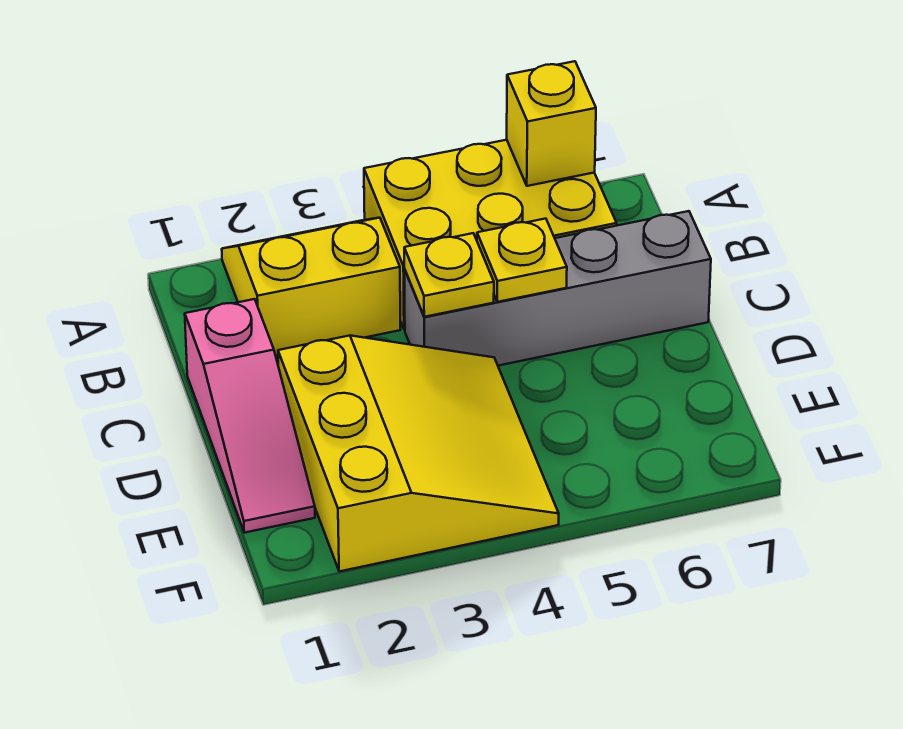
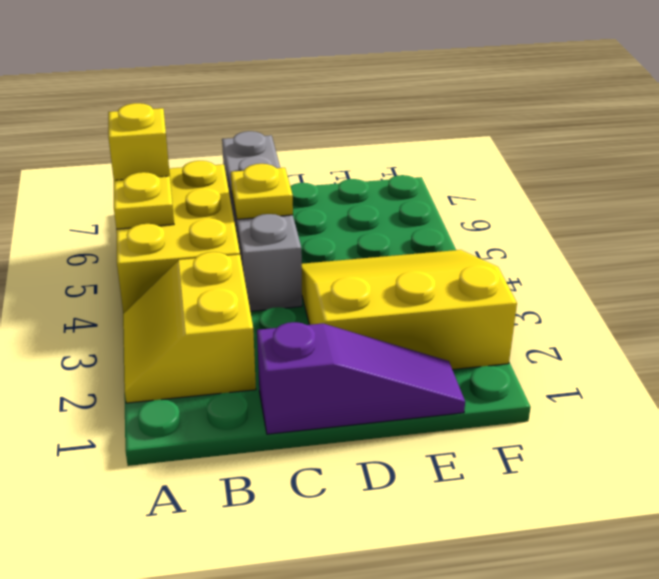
pink 1x3 slope [185,299,315,533] -> purple 1x3 slope [257,322,465,434]
yellow 1x1 plate [404,233,494,317] -> yellow 1x1 plate moved to [114,172,174,229]

